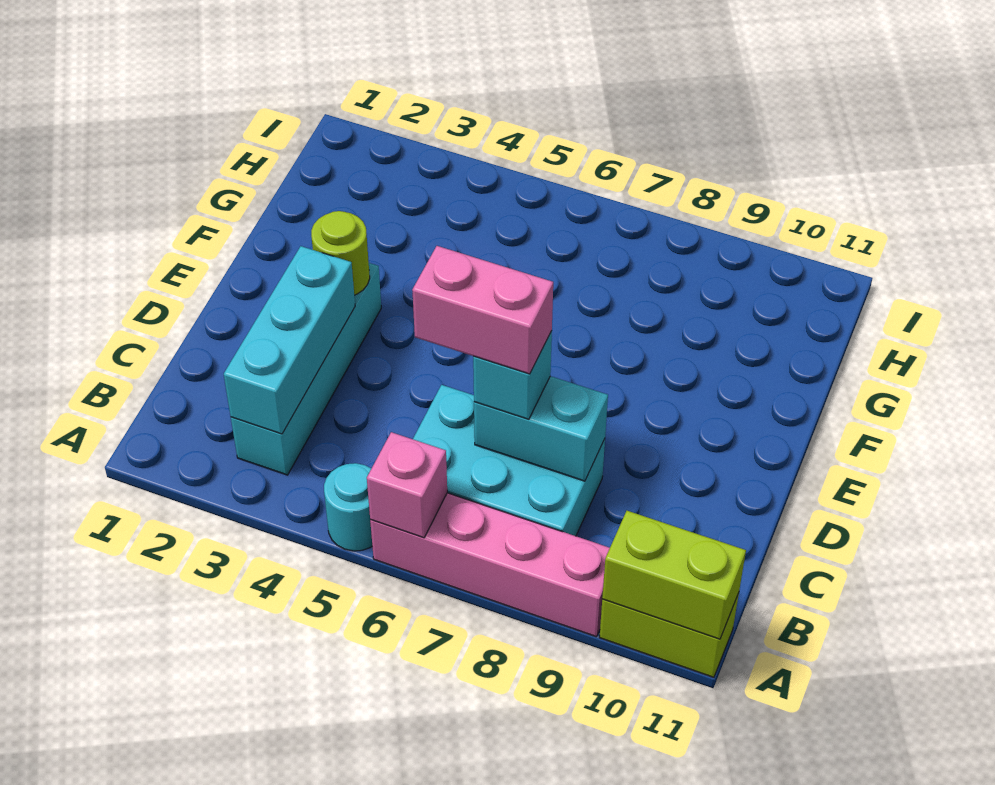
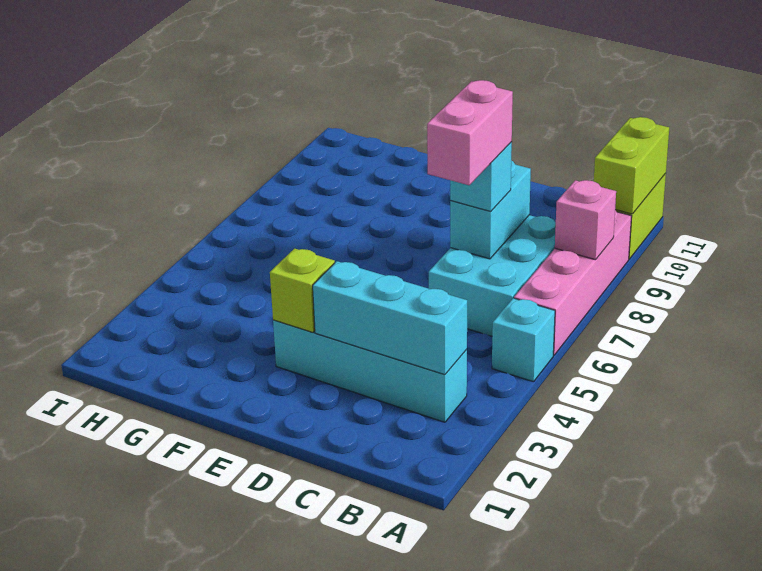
cyan 1x1 round brick [324,463,372,551] -> cyan 1x1 brick [492,298,555,382]
pink 1x1 brick [367,432,447,538] -> pink 1x1 brick moved to [555,180,616,260]
lime 1x1 round brick [311,211,370,295] -> lime 1x1 brick [270,249,335,332]

